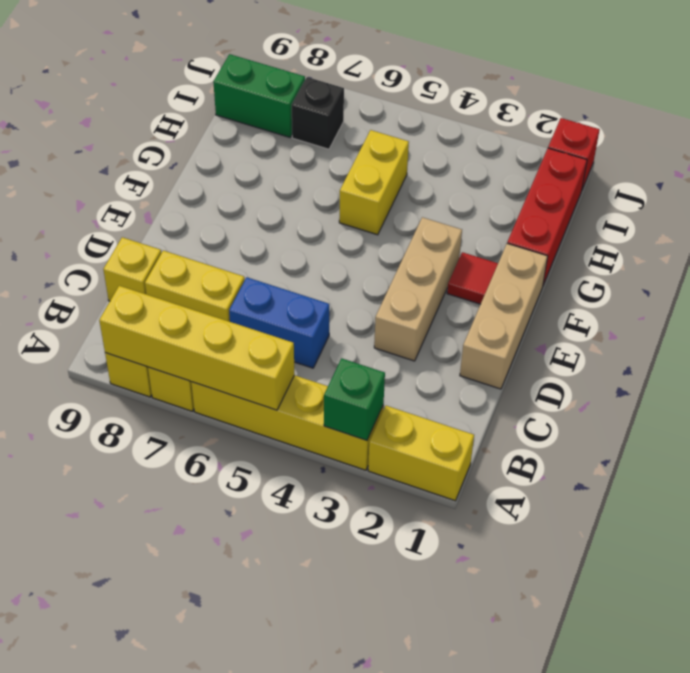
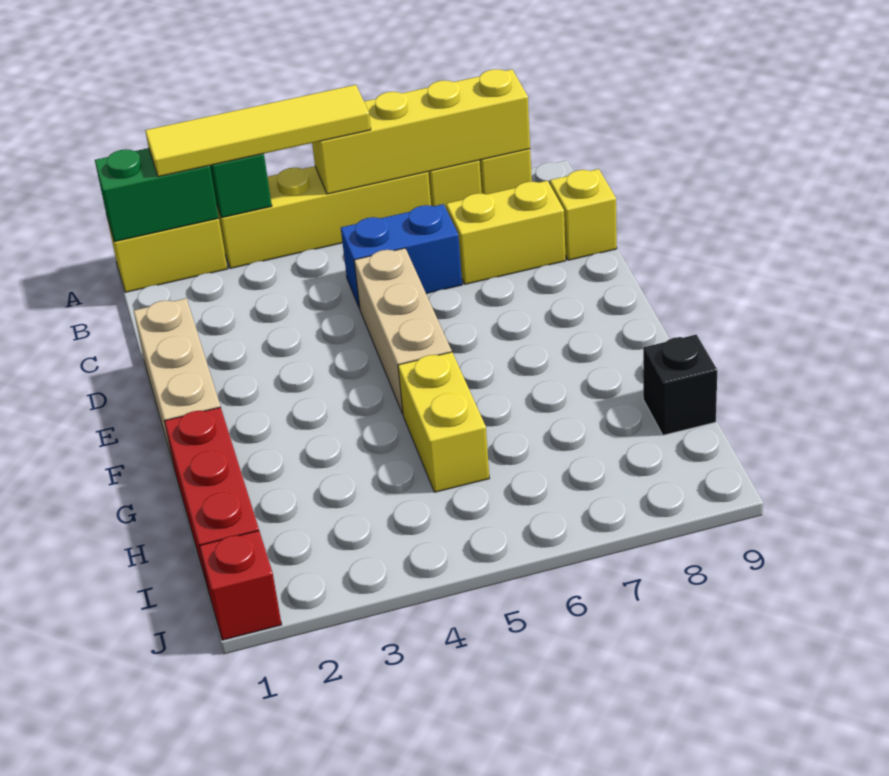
none -> yellow 1x4 tile [145,85,371,177]
tan 1x3 brick [374,217,462,361] -> tan 1x3 brick moved to [354,248,452,414]
red 1x1 tile [447,252,498,304] -> none
black 1x1 brick [292,77,344,149] -> black 1x1 brick moved to [643,335,717,435]
green 1x2 brick [213,54,305,137] -> green 1x2 brick moved to [95,148,219,242]

